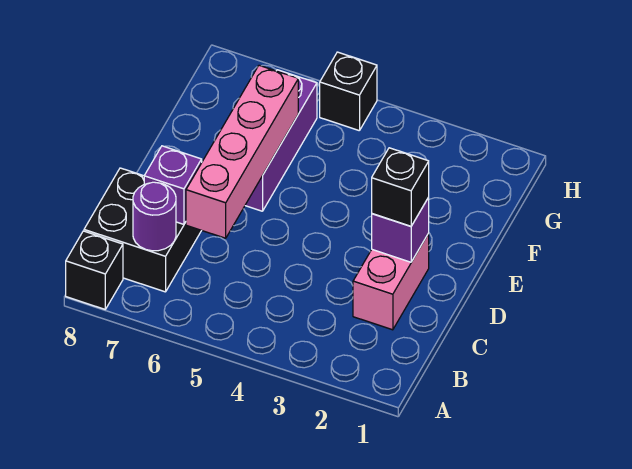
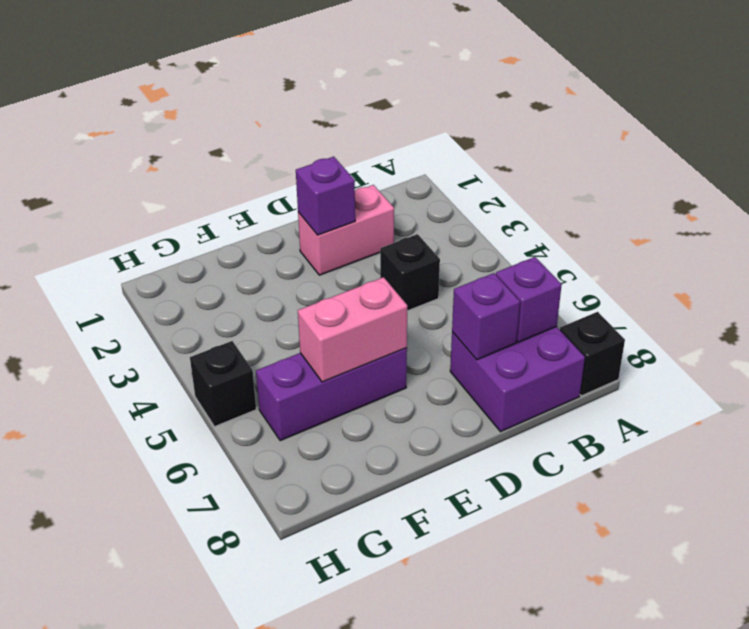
black 2x2 brick [84,168,201,292] -> purple 2x2 brick [450,327,585,432]
purple 1x1 round brick [133,182,176,251] -> purple 1x1 brick [496,257,562,342]
pink 1x4 brick [186,65,298,238] -> pink 1x2 brick [298,277,407,382]
black 1x1 brick [372,148,429,226] -> black 1x1 brick moved to [380,234,440,311]

